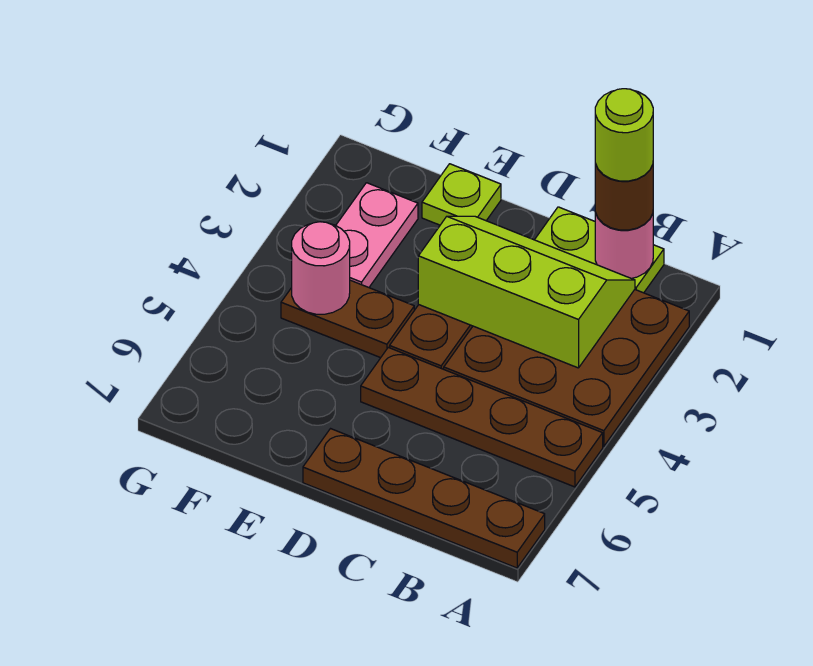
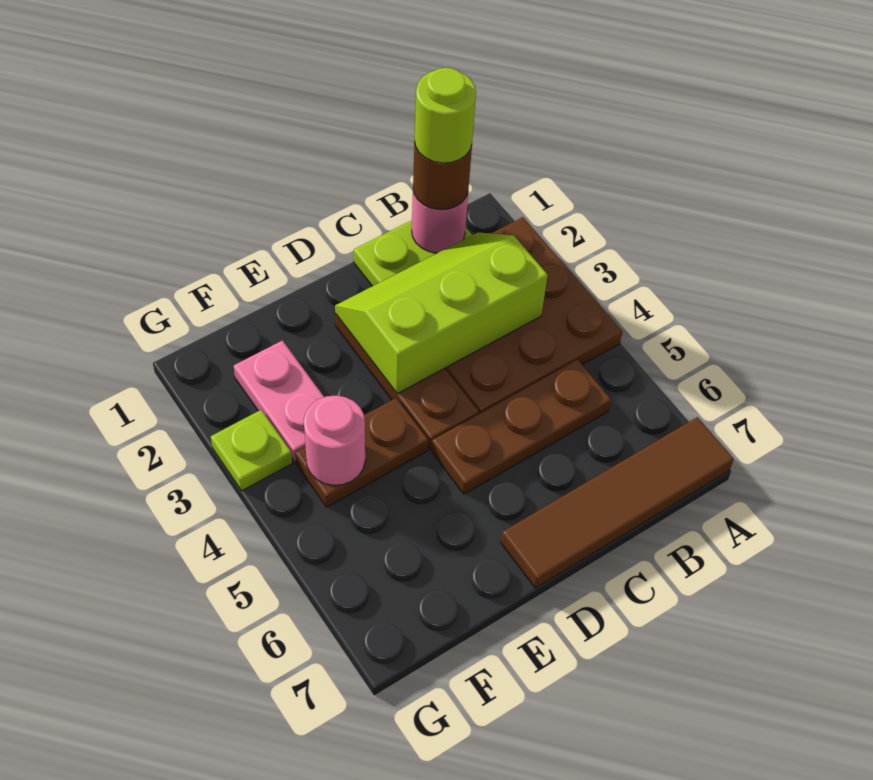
brown 1x4 plate [361,347,603,487] -> brown 1x3 plate [432,359,611,494]
brown 1x4 plate [303,429,545,568] -> brown 1x4 tile [501,417,734,588]
lime 1x1 plate [422,164,501,225] -> lime 1x1 plate moved to [211,410,292,491]

